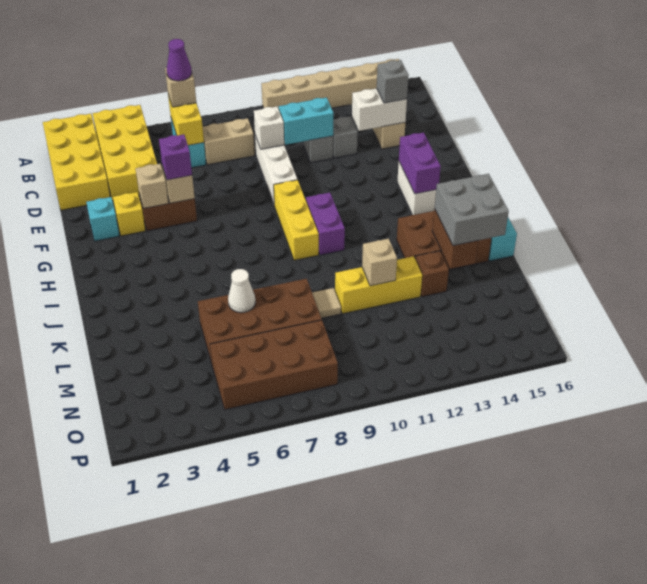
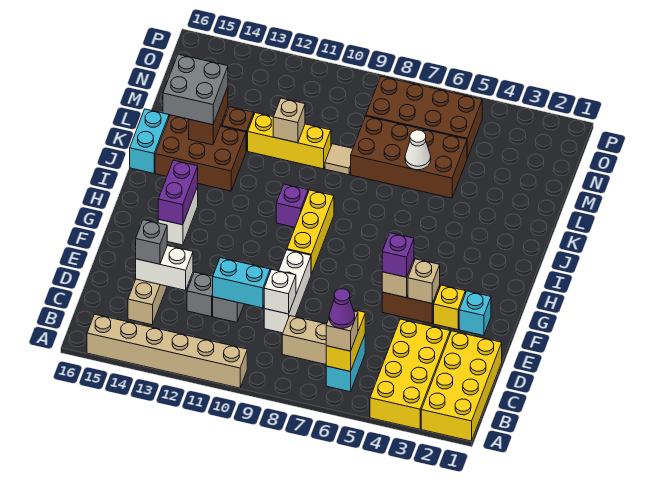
purple 1x2 brick [306,193,345,255] -> purple 1x1 brick [276,184,308,227]

